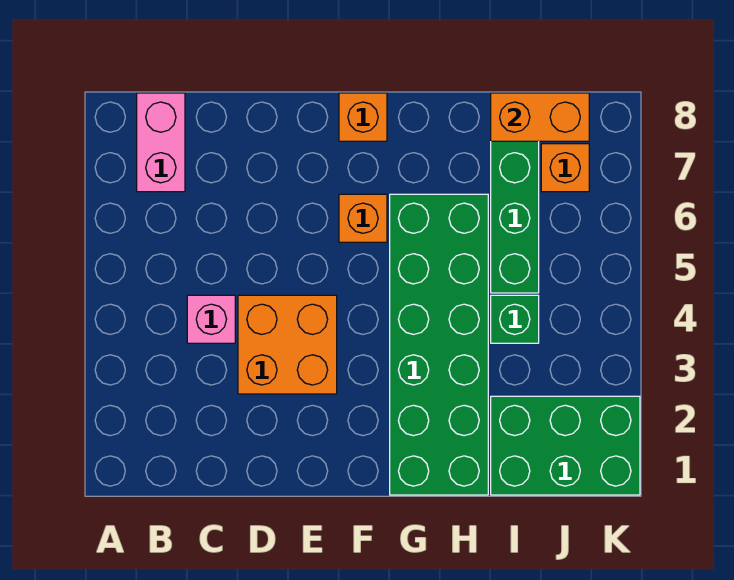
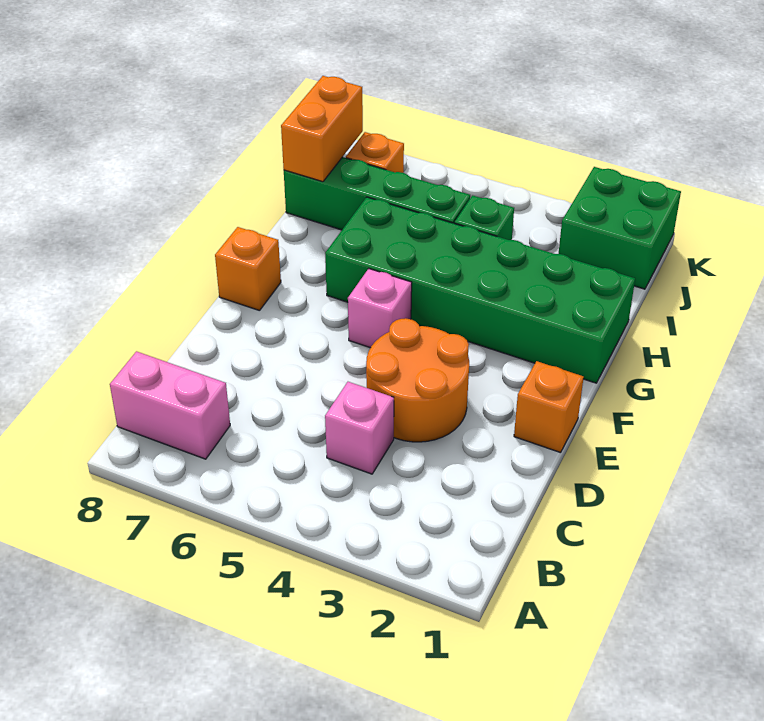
orange 2x2 brick [238,295,337,394] -> orange 2x2 round brick [366,318,469,442]
none -> pink 1x1 brick [348,269,412,348]
orange 1x1 brick [339,194,387,242] -> orange 1x1 brick moved to [514,361,584,453]
green 2x3 brick [491,396,640,495] -> green 2x2 brick [559,167,681,289]

